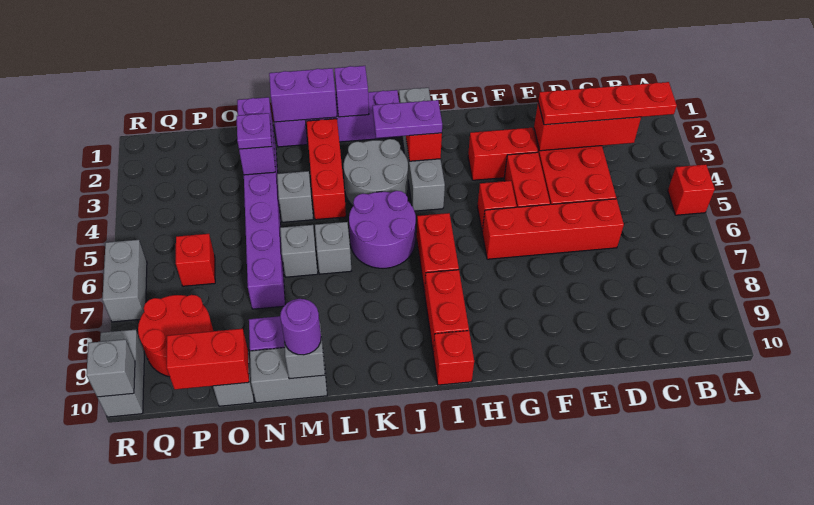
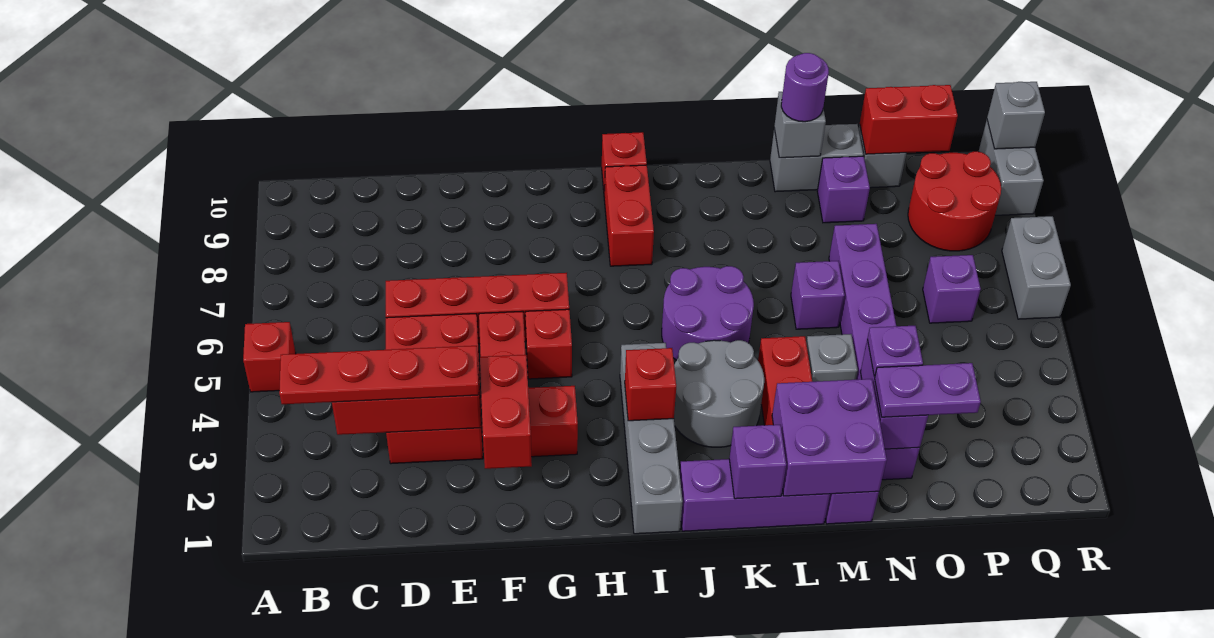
purple 1x2 plate [373,100,442,138] -> purple 1x2 plate moved to [875,363,981,417]
red 1x2 brick [417,213,459,293] -> red 1x2 brick moved to [480,355,532,469]
purple 1x2 brick [269,68,337,122] -> purple 2x2 brick [772,379,887,496]
grey 1x1 brick [315,222,351,274] -> none
grey 1x1 brick [280,225,318,277] -> purple 1x1 brick [791,261,845,329]
red 1x1 brick [176,234,215,286] -> purple 1x1 brick [923,255,981,323]

